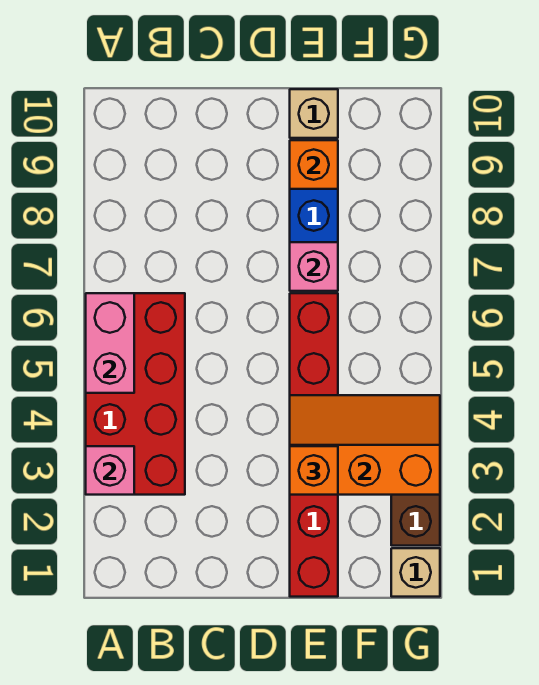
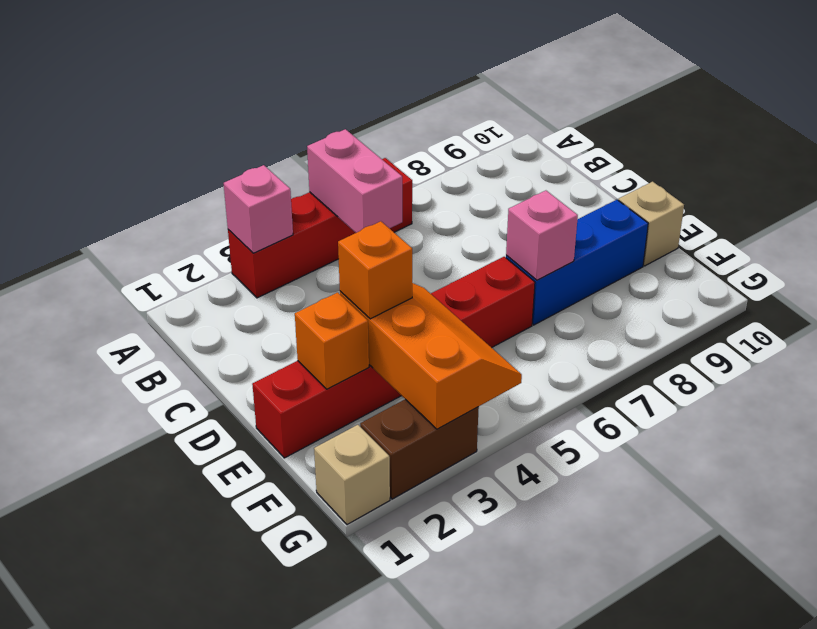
red 2x4 brick [86,293,185,495] -> red 1x4 brick [228,158,412,298]
pink 1x2 brick [86,293,134,393] -> pink 1x2 brick turned to [307,129,402,233]
orange 1x1 brick [290,140,338,189] -> orange 1x1 brick moved to [295,292,369,389]

